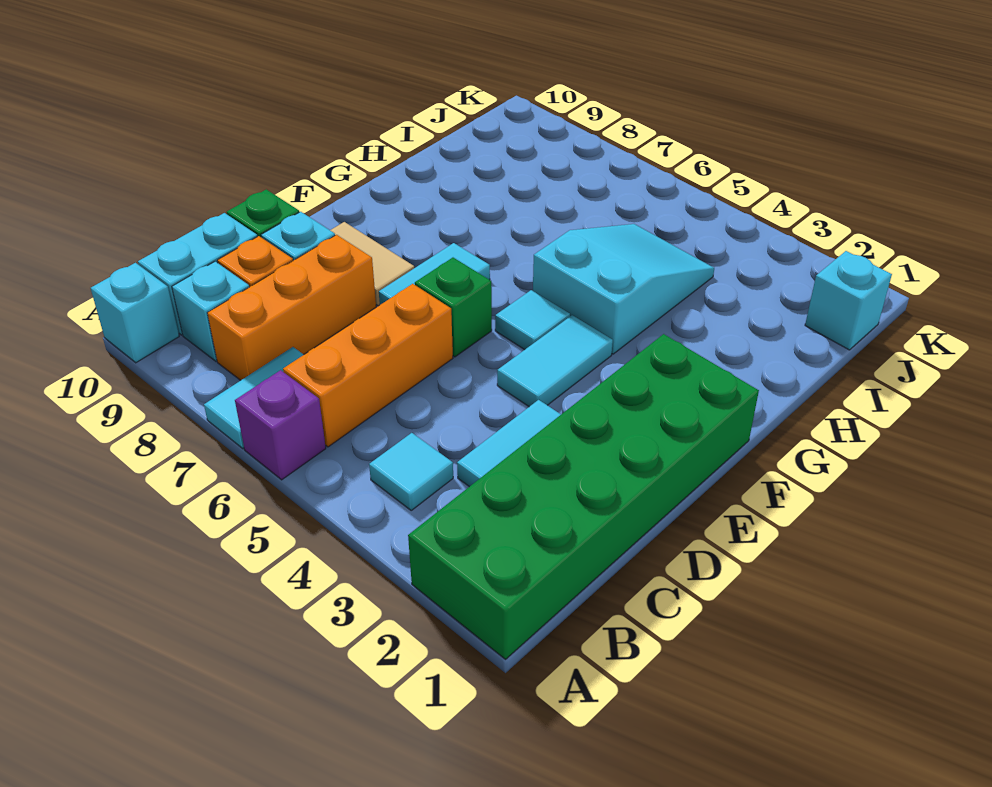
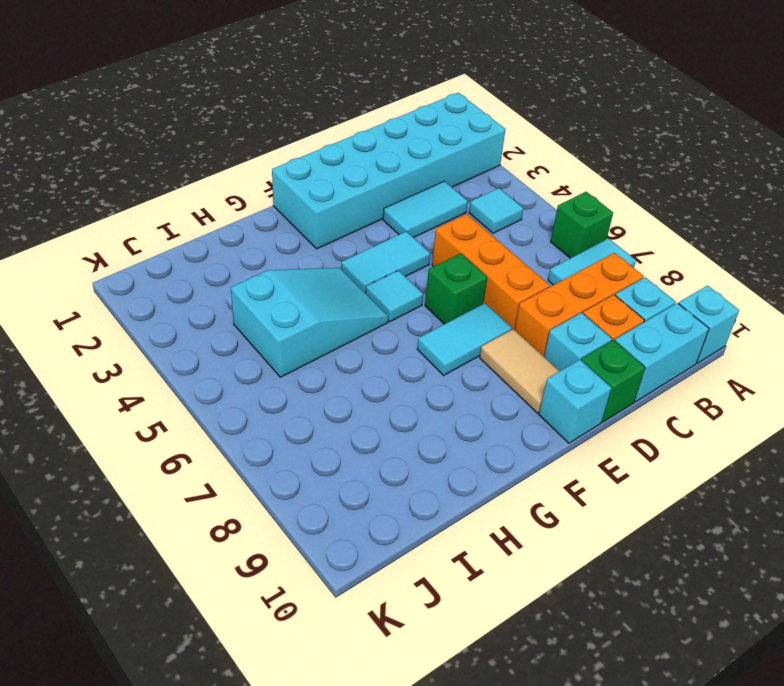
green 2x6 brick [408,334,759,659] -> cyan 2x6 brick [272,93,505,249]
purple 1x1 brick [235,370,326,480] -> green 1x1 brick [551,192,613,258]
orange 1x3 brick [283,284,453,447] -> orange 1x3 brick turned to [432,214,550,330]
cyan 2x3 slope [533,224,714,354] -> cyan 2x3 slope turned to [231,268,388,377]
cyan 1x1 brick [805,251,892,350] -> cyan 1x1 brick moved to [539,360,611,443]

